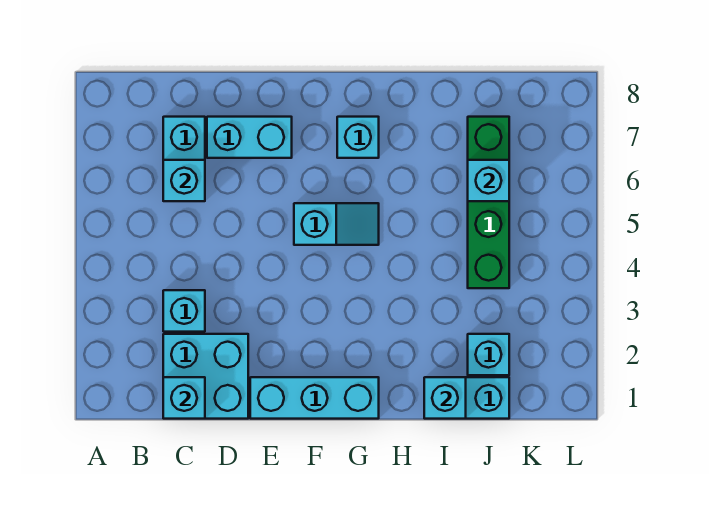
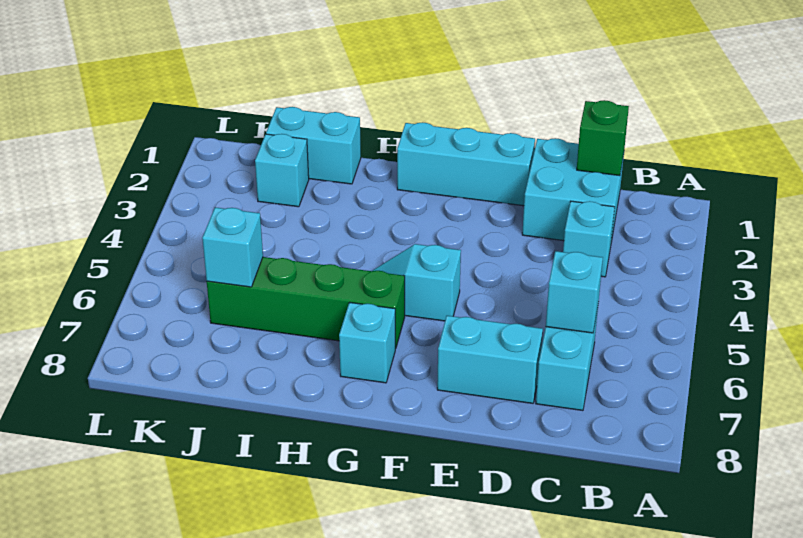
cyan 1x1 brick [163,377,205,419] -> green 1x1 brick [577,100,629,176]
cyan 1x1 brick [424,377,466,419] -> none
green 1x4 brick [468,117,509,288] -> green 1x4 brick turned to [207,257,405,349]

